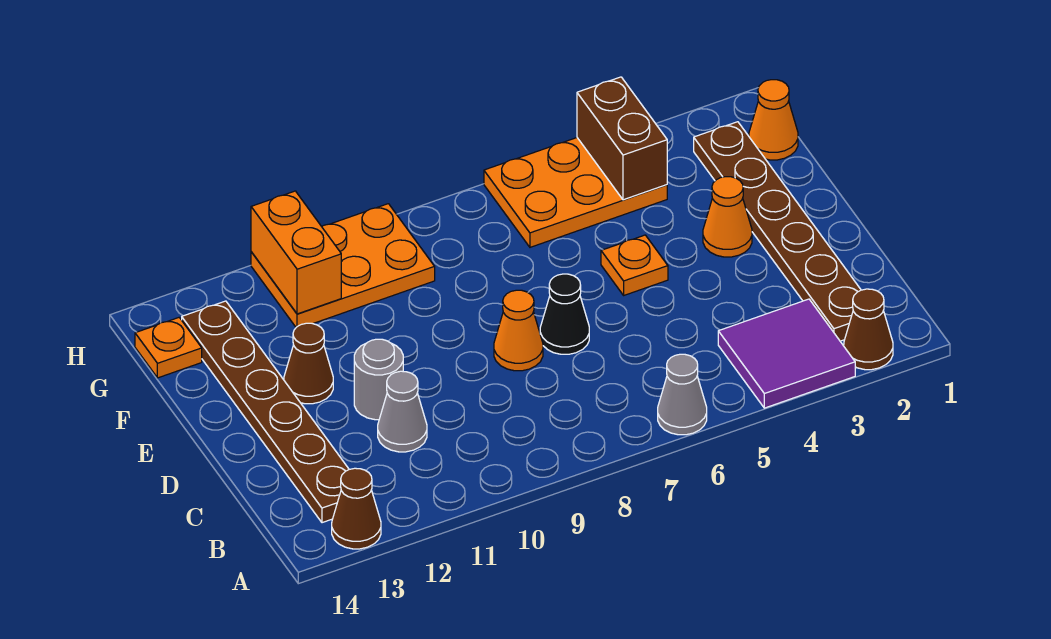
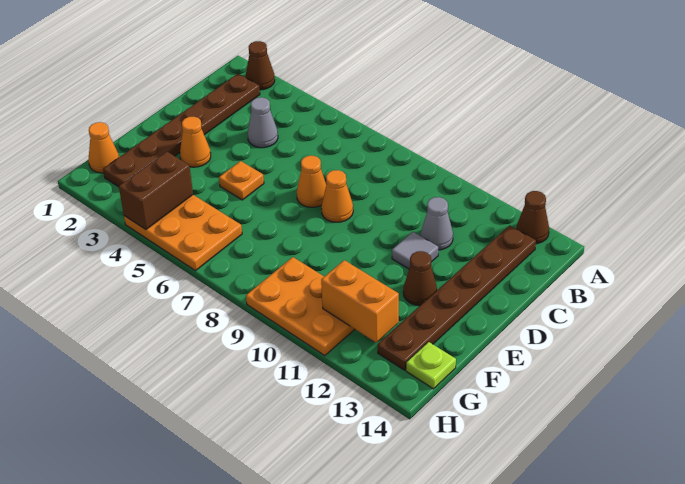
purple 2x2 tile [718,299,855,408] -> none
grey 1x1 cone [658,354,707,435] -> grey 1x1 cone moved to [248,97,278,148]
black 1x1 cone [540,274,589,354] -> orange 1x1 cone [297,156,326,207]
grey 1x1 round brick [354,339,403,420] -> grey 1x1 tile [392,232,438,269]
orange 1x2 brick [251,191,341,314] -> orange 1x2 brick turned to [321,260,399,342]
orange 1x1 plate [135,318,202,378] -> lime 1x1 plate [406,342,456,389]

